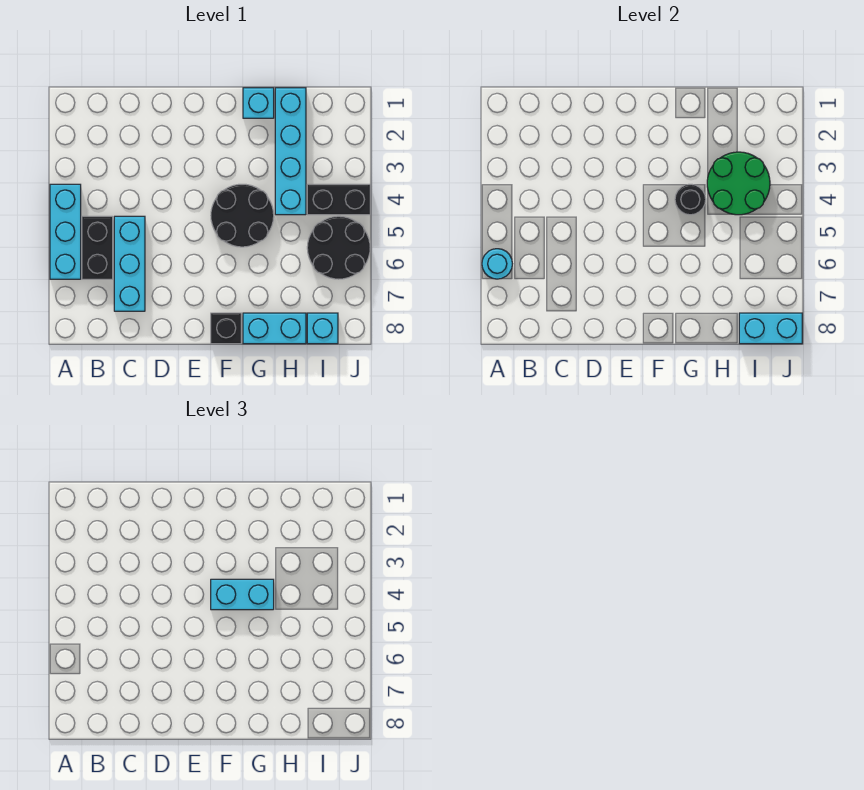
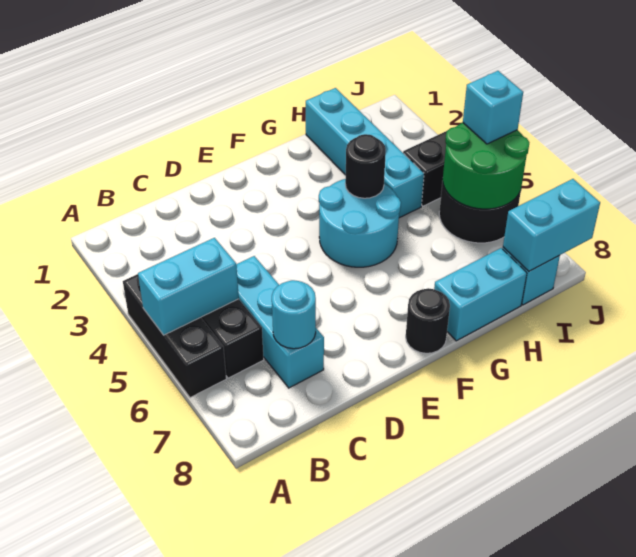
cyan 1x3 brick [50,184,81,279] -> black 1x3 brick [123,274,226,398]
cyan 1x1 round brick [482,249,512,279] -> cyan 1x1 round brick moved to [272,280,316,349]
black 2x2 round brick [211,184,274,247] -> cyan 2x2 round brick [319,179,401,267]
cyan 1x2 brick [211,579,274,610] -> cyan 1x2 brick moved to [138,238,239,335]
black 1x1 brick [211,313,241,344] -> black 1x1 round brick [406,288,450,353]
cyan 1x1 brick [243,88,274,118] -> cyan 1x1 brick moved to [463,71,523,144]
green 2x2 round brick [707,152,770,215] -> green 2x2 round brick moved to [443,123,529,209]

